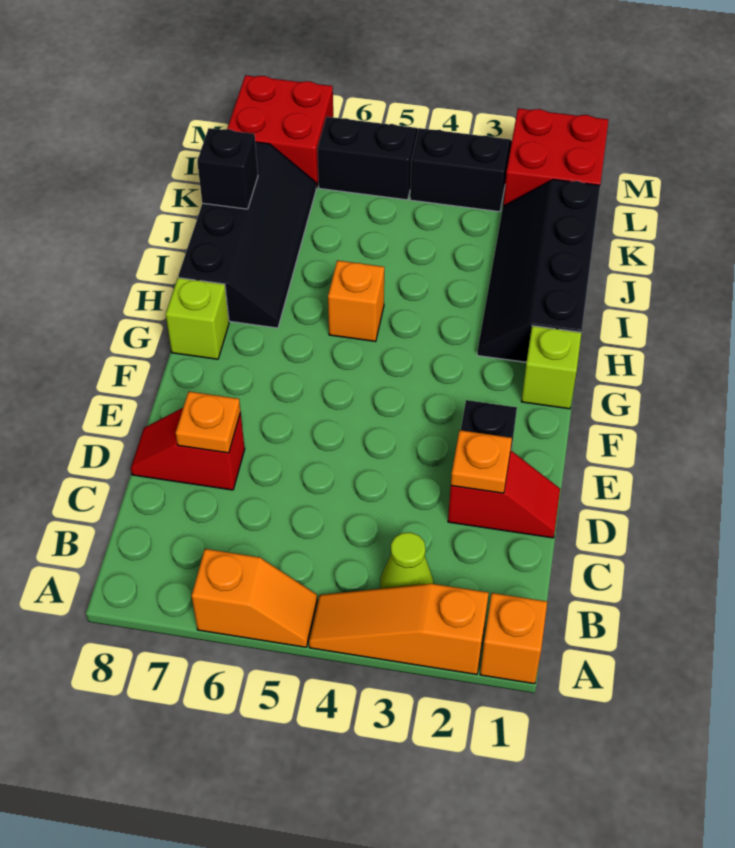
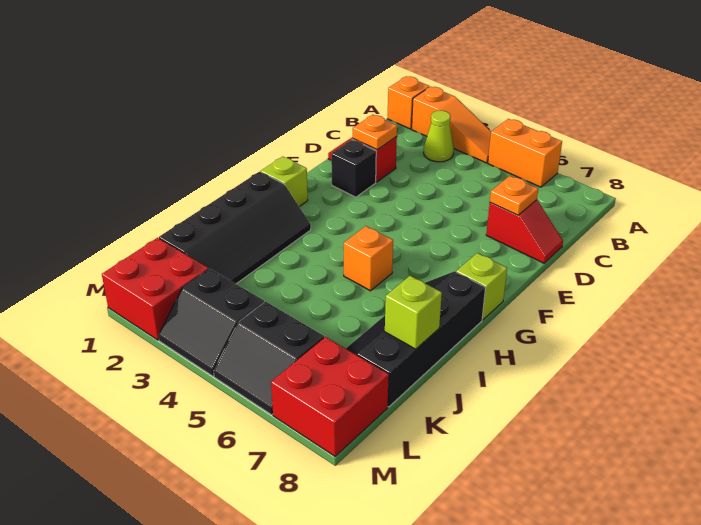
orange 1x2 slope [191,549,317,647] -> orange 1x2 brick [488,119,562,187]
black 1x1 brick [197,128,258,209] -> lime 1x1 brick [385,276,442,349]

